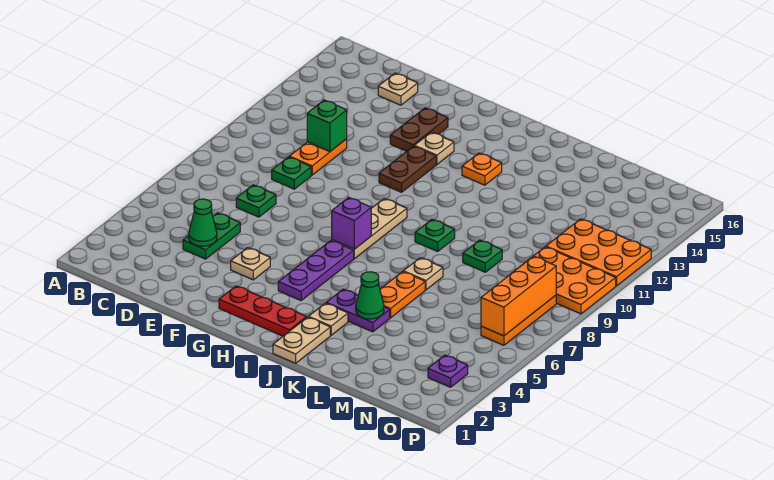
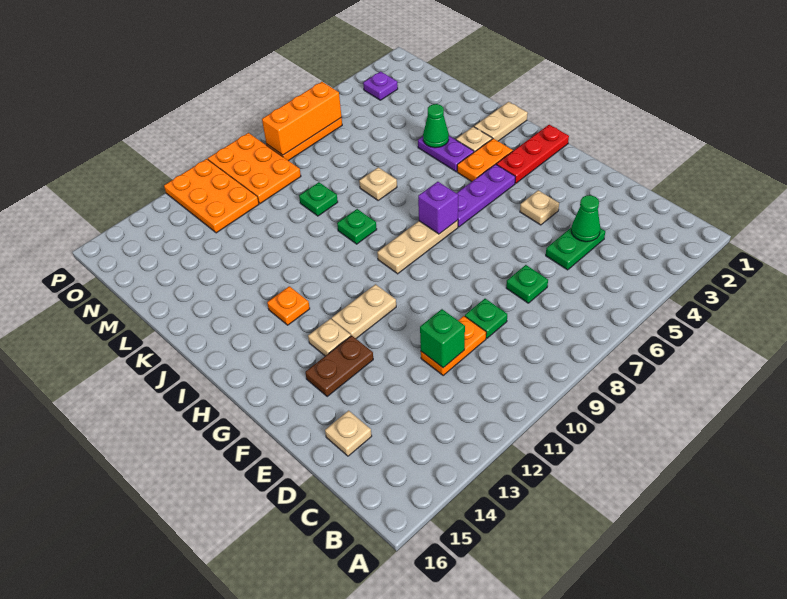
red 1x3 plate [219,286,306,336] -> red 1x3 plate turned to [496,125,569,183]
brown 1x2 plate [379,146,436,192] -> tan 1x2 plate [332,284,396,338]
orange 1x2 plate [380,272,425,318] -> orange 1x2 plate moved to [457,139,513,182]

